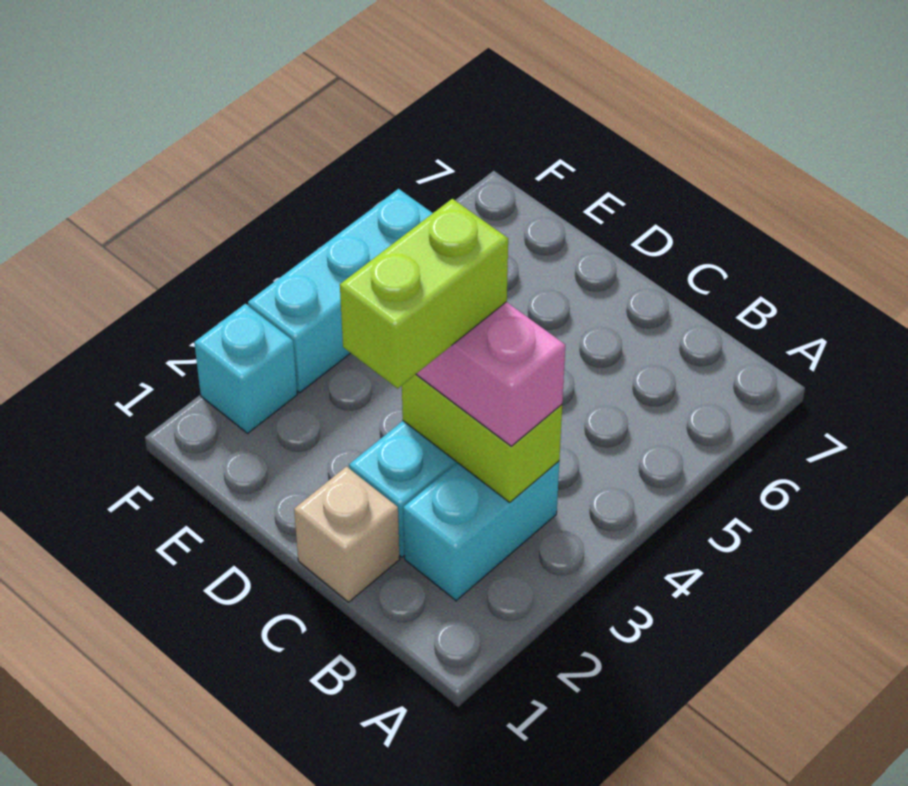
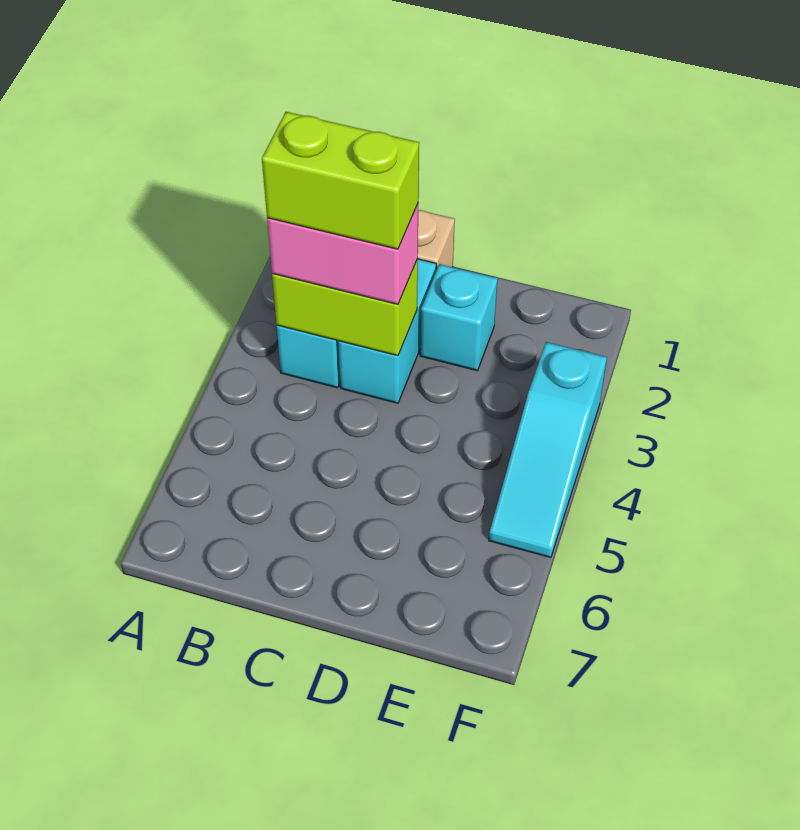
lime 1x2 brick [340,199,508,388] -> lime 1x2 brick turned to [262,112,419,249]
cyan 1x1 brick [194,304,297,433] -> cyan 1x1 brick moved to [420,264,498,371]
cyan 1x3 brick [248,189,433,393] -> cyan 1x3 slope [489,342,607,557]

